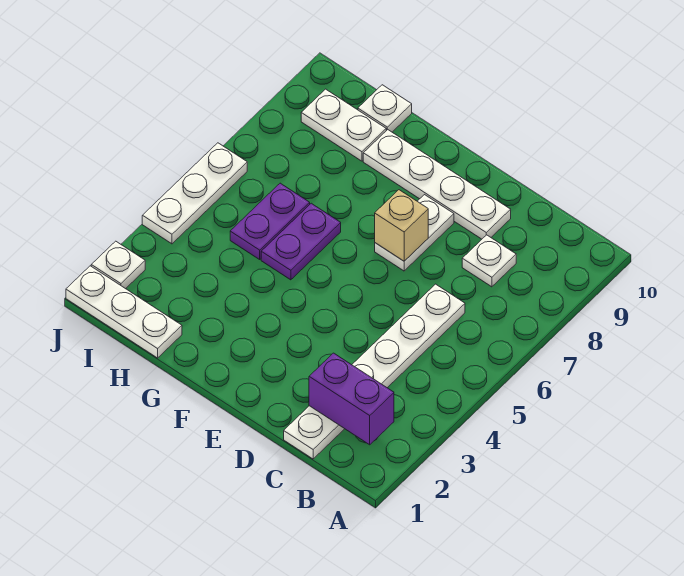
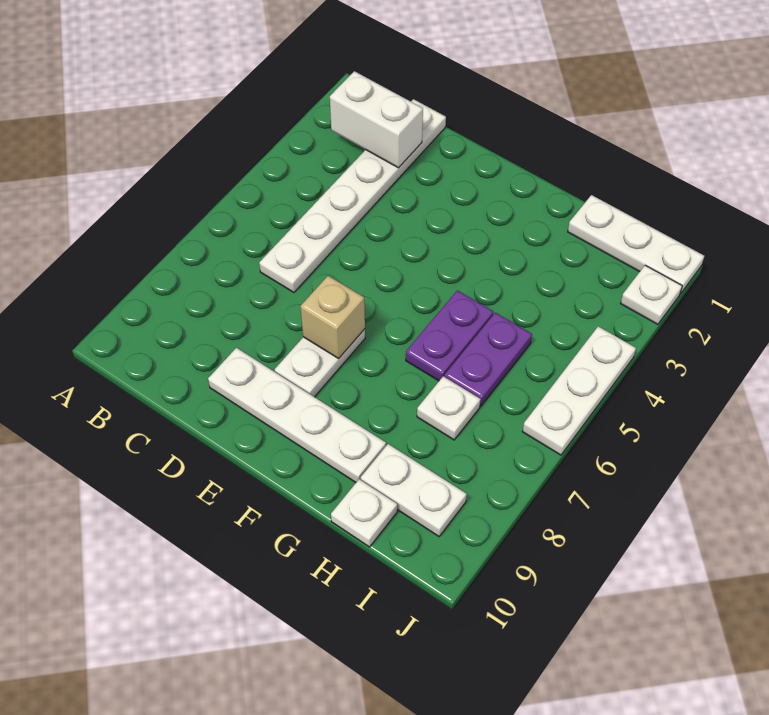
purple 1x2 brick [309,353,394,445] -> white 1x2 brick [330,71,423,168]
white 1x1 plate [462,235,516,287] -> white 1x1 plate moved to [417,376,481,440]

